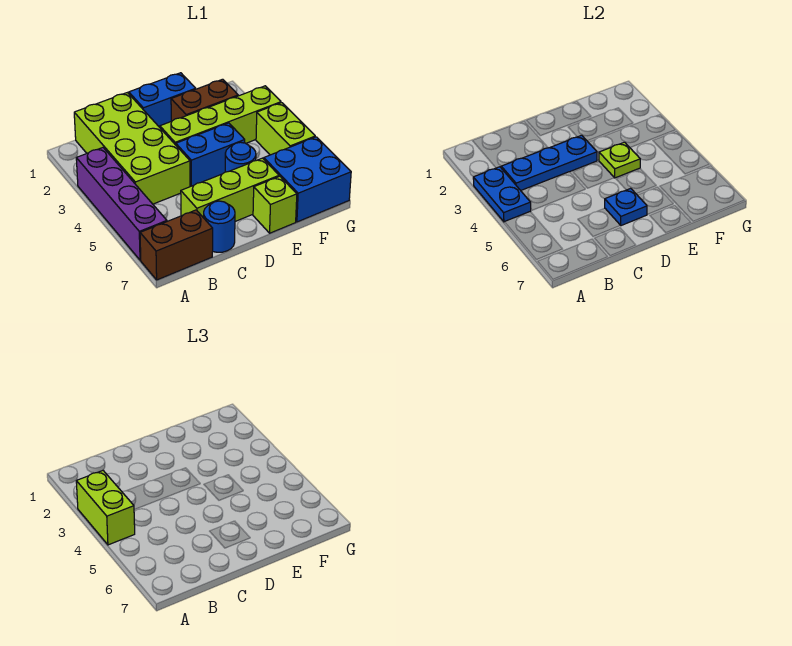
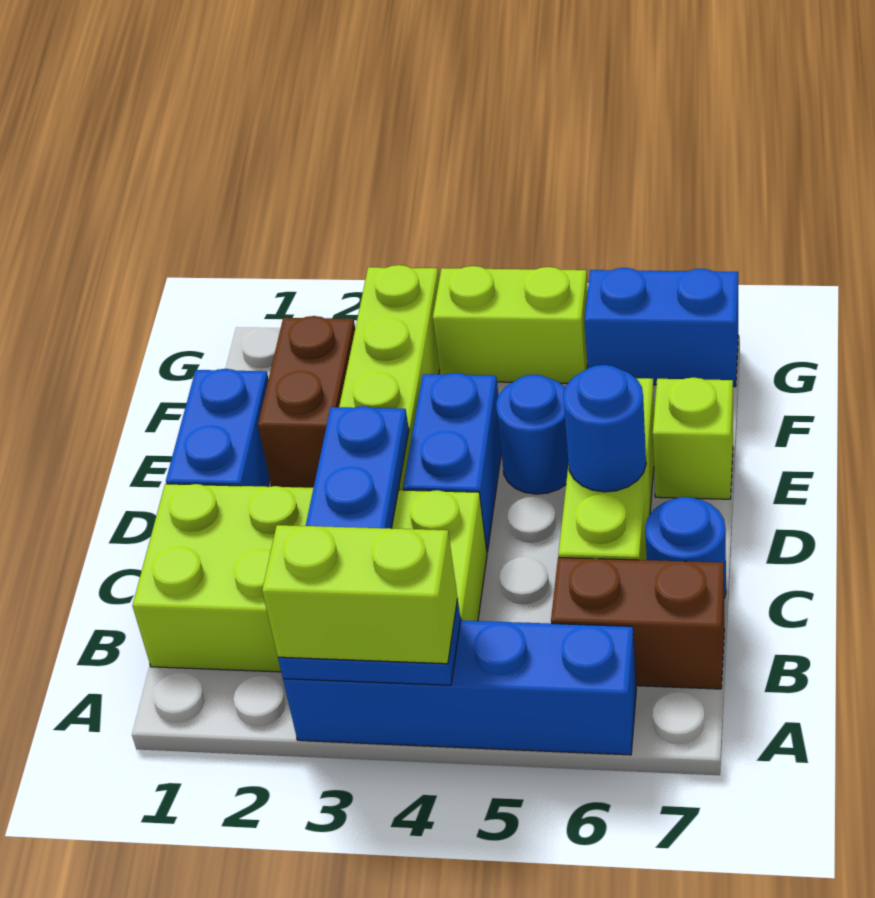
purple 1x4 brick [76,148,167,260] -> blue 1x4 brick [283,620,636,755]
brown 1x2 brick [140,210,213,280] -> brown 1x2 brick turned to [551,557,724,689]
blue 1x1 plate [605,188,647,226] -> blue 1x1 round brick [563,365,646,492]
lime 1x1 plate [599,142,640,178] -> none
blue 2x2 brick [264,137,351,222] -> blue 1x2 brick [585,268,738,387]

